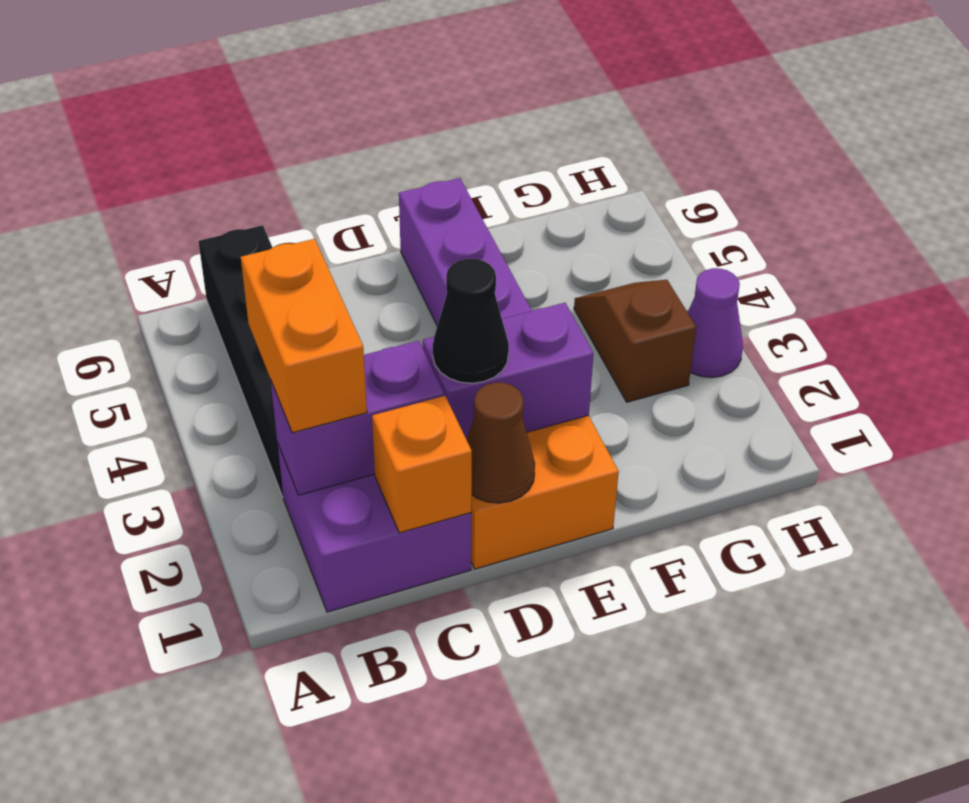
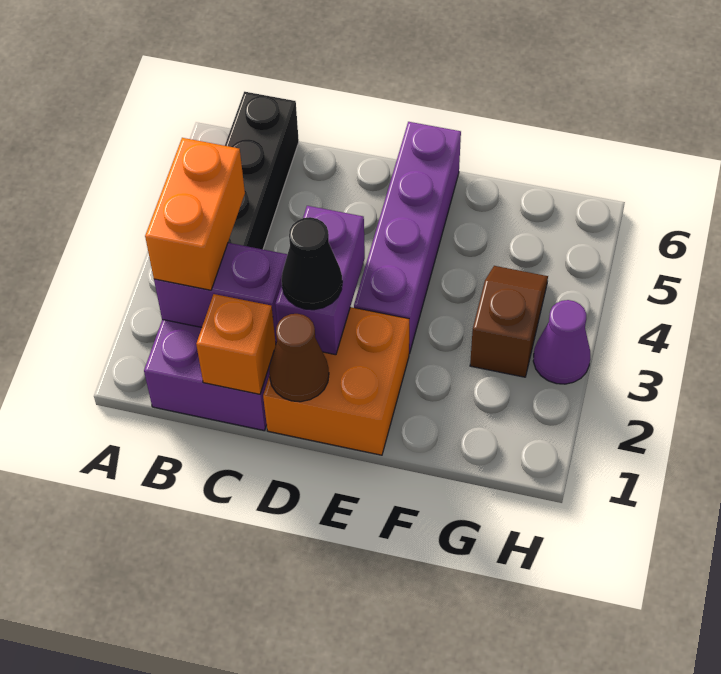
purple 1x2 brick [423,303,594,439] -> purple 1x2 brick turned to [275,206,365,355]

